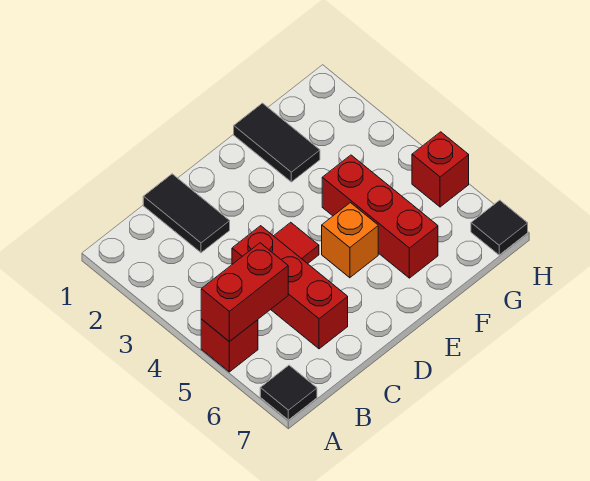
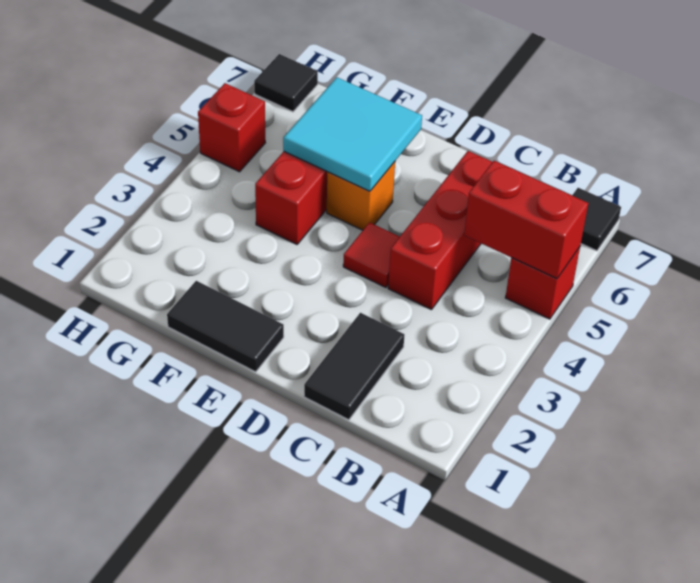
none -> cyan 2x2 tile [283,77,422,191]
black 1x2 tile [234,103,320,182] -> black 1x2 tile turned to [167,281,284,372]

